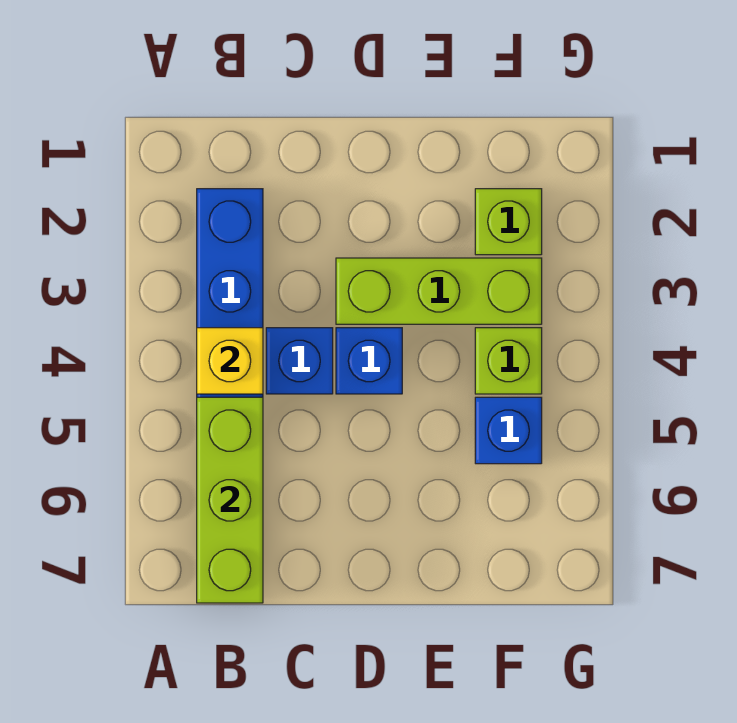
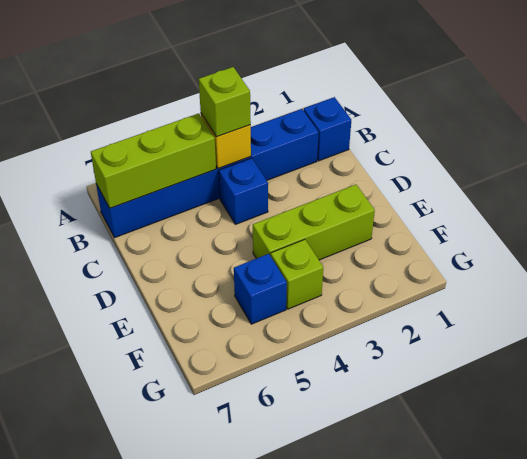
lime 1x3 brick [336,258,542,324] -> lime 1x3 brick turned to [253,185,375,260]
blue 1x1 brick [336,328,402,394] -> blue 1x1 brick moved to [303,97,351,161]
lime 1x1 brick [475,189,542,255] -> lime 1x1 brick moved to [199,67,251,137]

